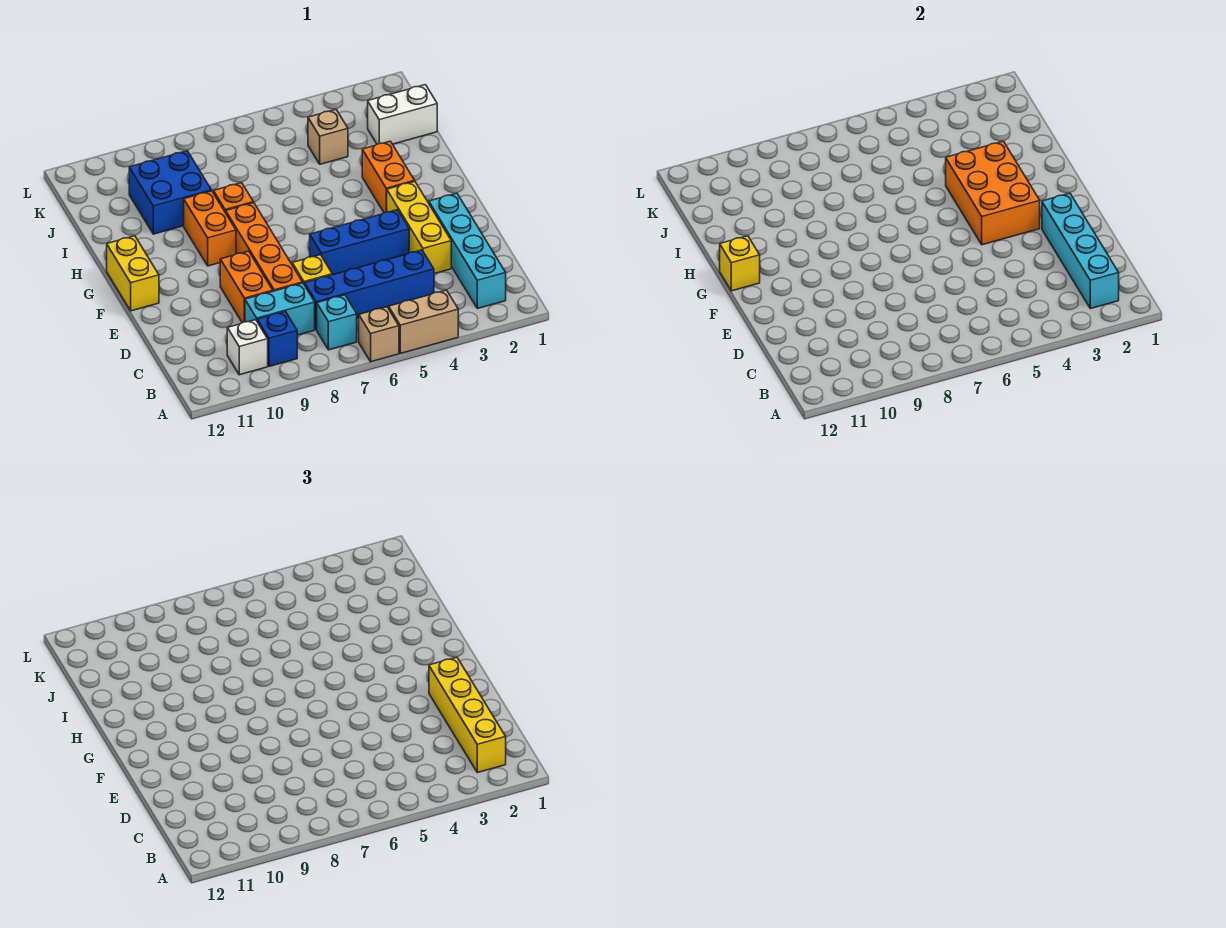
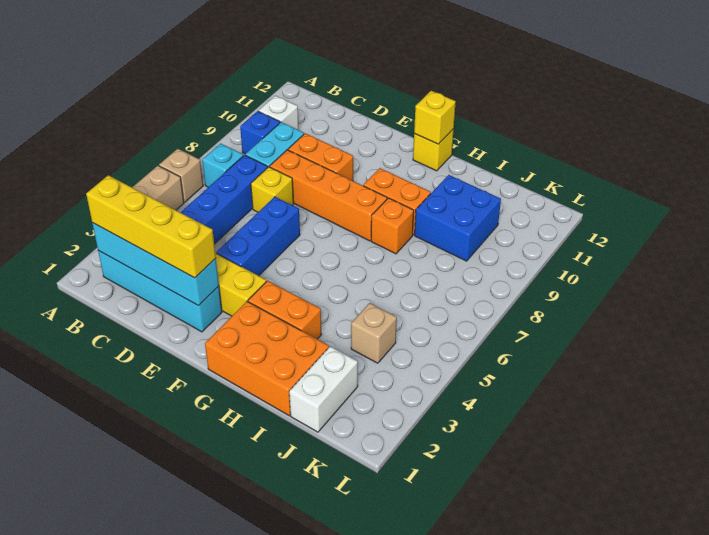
orange 2x3 brick [946,141,1040,245] -> orange 2x3 brick moved to [205,302,329,416]
yellow 1x2 brick [107,236,159,311] -> yellow 1x1 brick [413,129,454,171]

